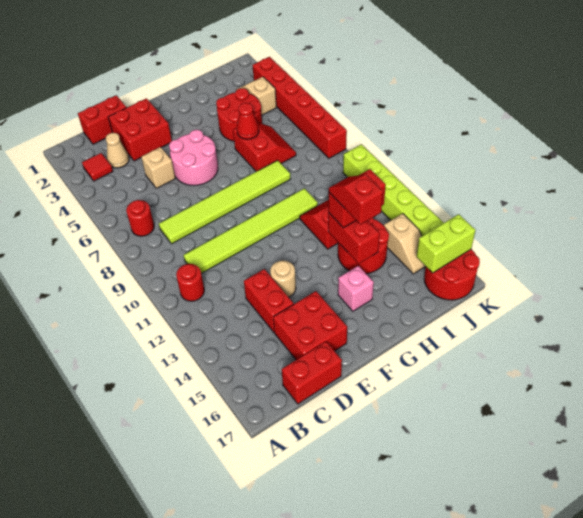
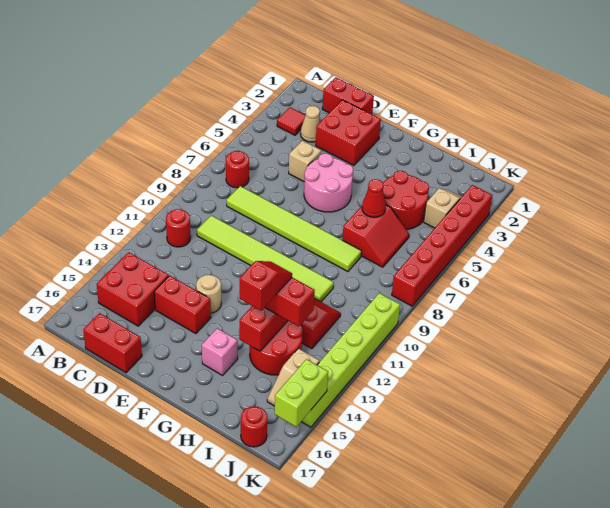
red 1x2 brick [244,269,294,332] -> red 1x2 brick turned to [154,276,211,334]
red 2x2 brick [273,291,347,360] -> red 2x2 brick moved to [97,252,169,326]
red 2x2 round brick [424,249,480,300] -> red 1x1 round brick [241,406,267,447]
lime 1x2 brick [417,214,475,273] -> lime 1x2 brick turned to [275,359,328,427]

